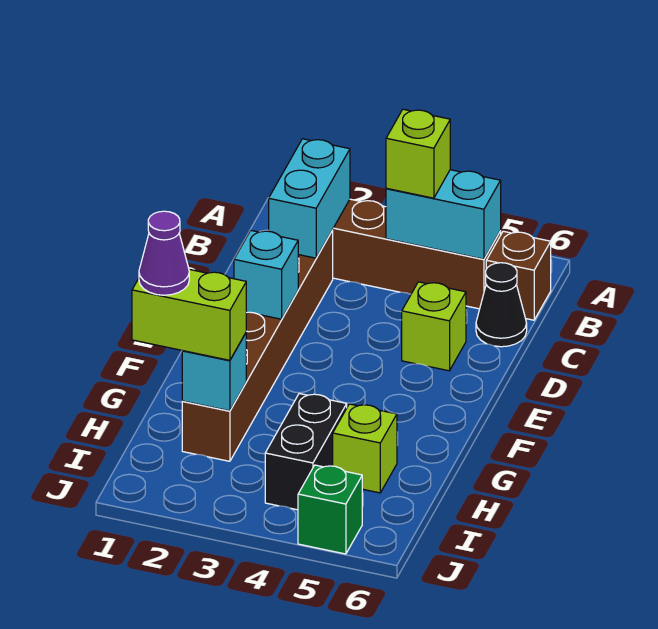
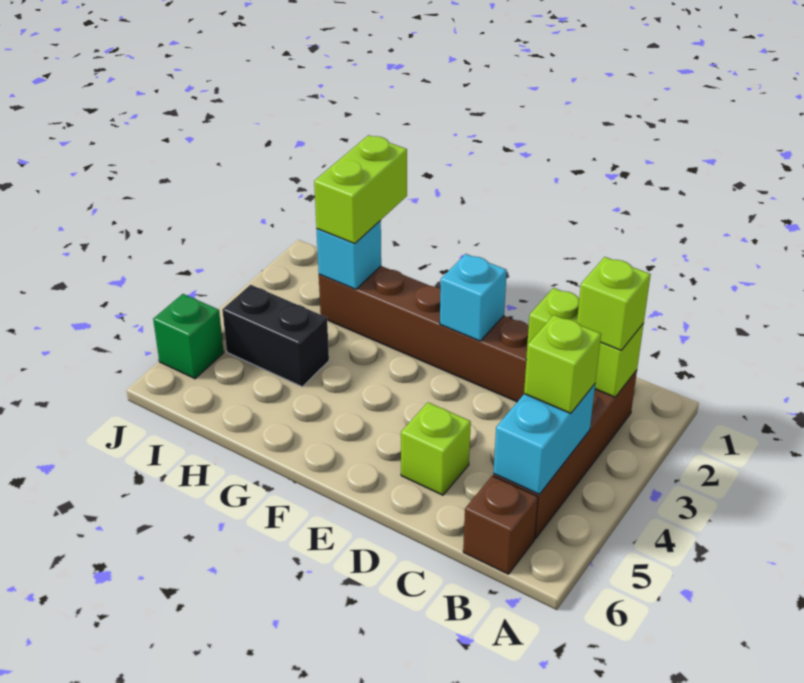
cyan 1x2 brick [269,139,350,258] -> lime 1x2 brick [526,288,644,397]
black 1x1 cone [476,263,527,347] -> none
purple 1x1 cone [139,211,189,295] -> none
lime 1x1 brick [333,404,397,493] -> lime 1x1 brick moved to [577,257,651,350]

